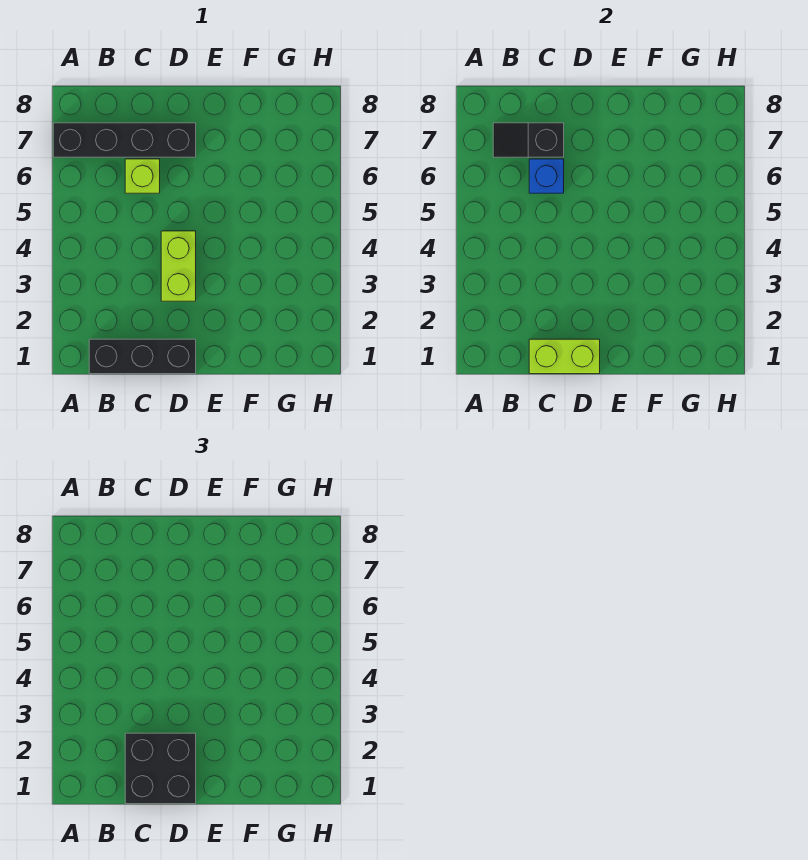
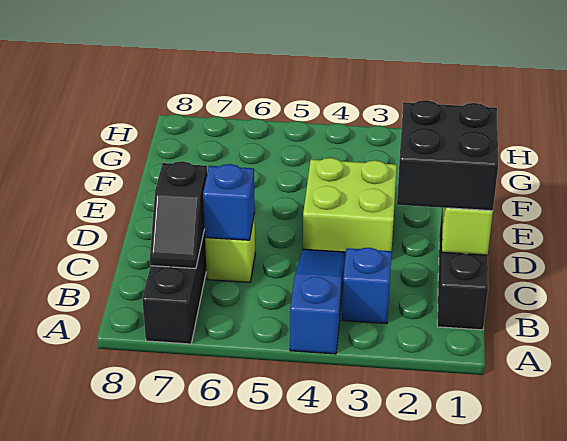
none -> blue 1x3 slope [290,249,346,354]
none -> blue 1x1 brick [342,248,392,324]
lime 1x2 brick [161,231,196,301] -> lime 2x2 brick [303,158,397,252]

